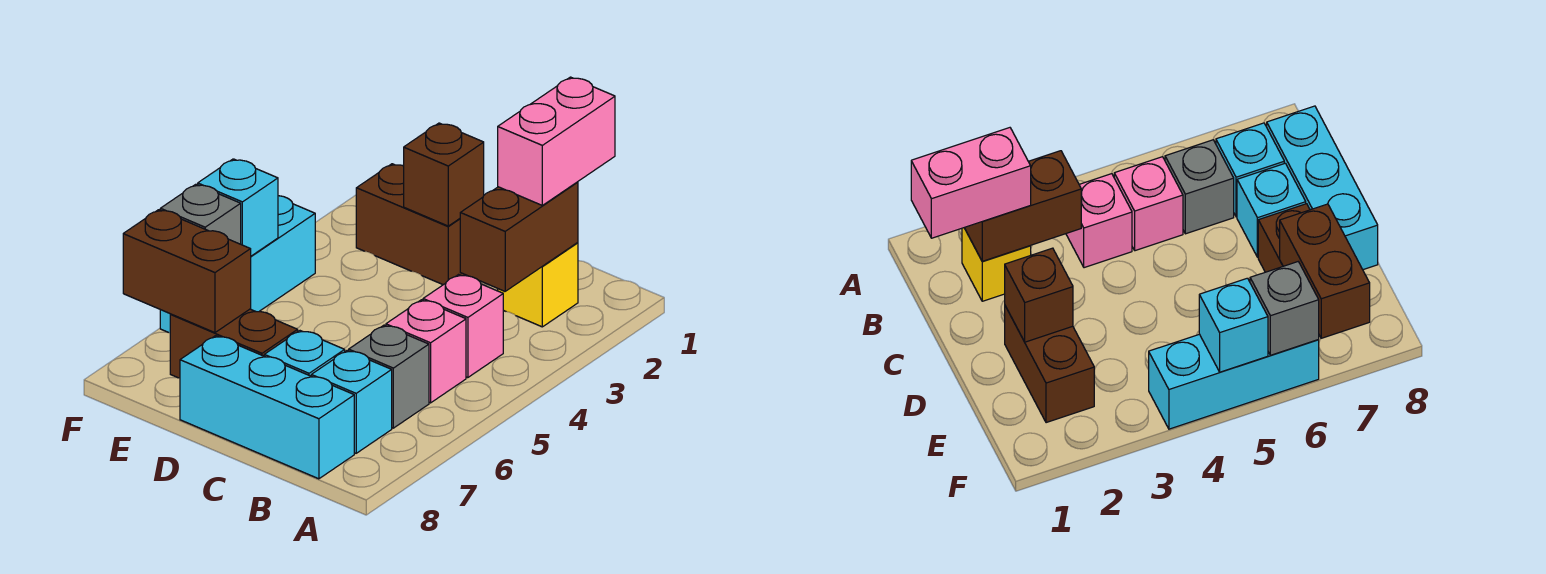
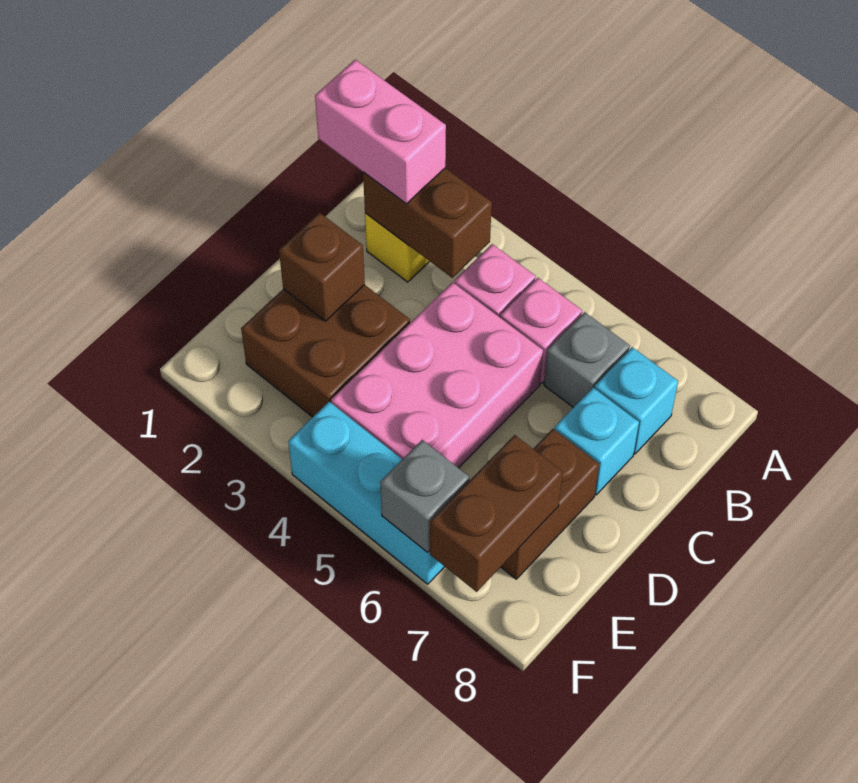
cyan 1x3 brick [180,336,354,479] -> none
none -> pink 2x3 brick [331,282,543,468]
brown 1x2 brick [356,164,465,285] -> brown 2x2 brick [241,285,410,417]
cyan 1x1 brick [198,159,278,256] -> none

